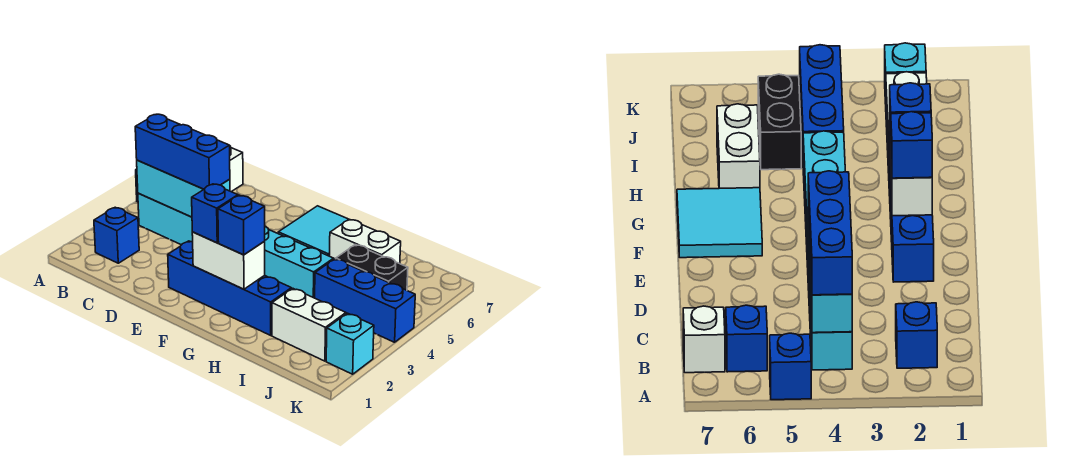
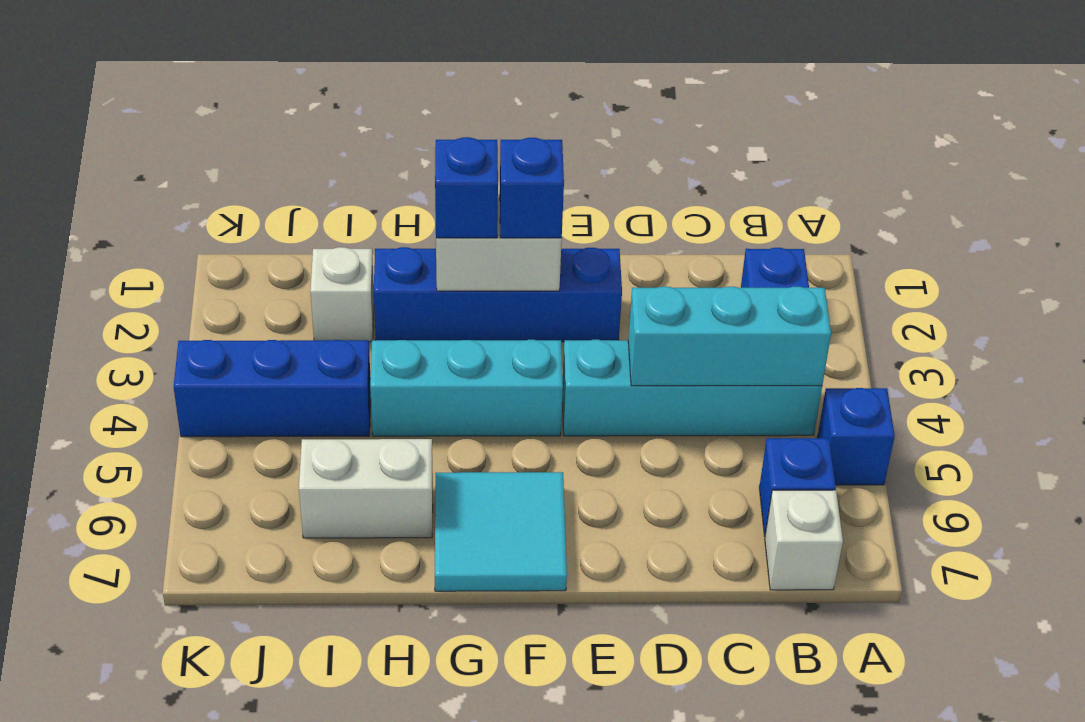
blue 1x3 brick [135,114,230,189] -> none
white 1x2 brick [272,288,346,361] -> white 1x1 brick [310,247,374,342]
black 1x2 brick [336,245,408,290] -> none
cyan 1x1 brick [326,313,374,374] -> none

